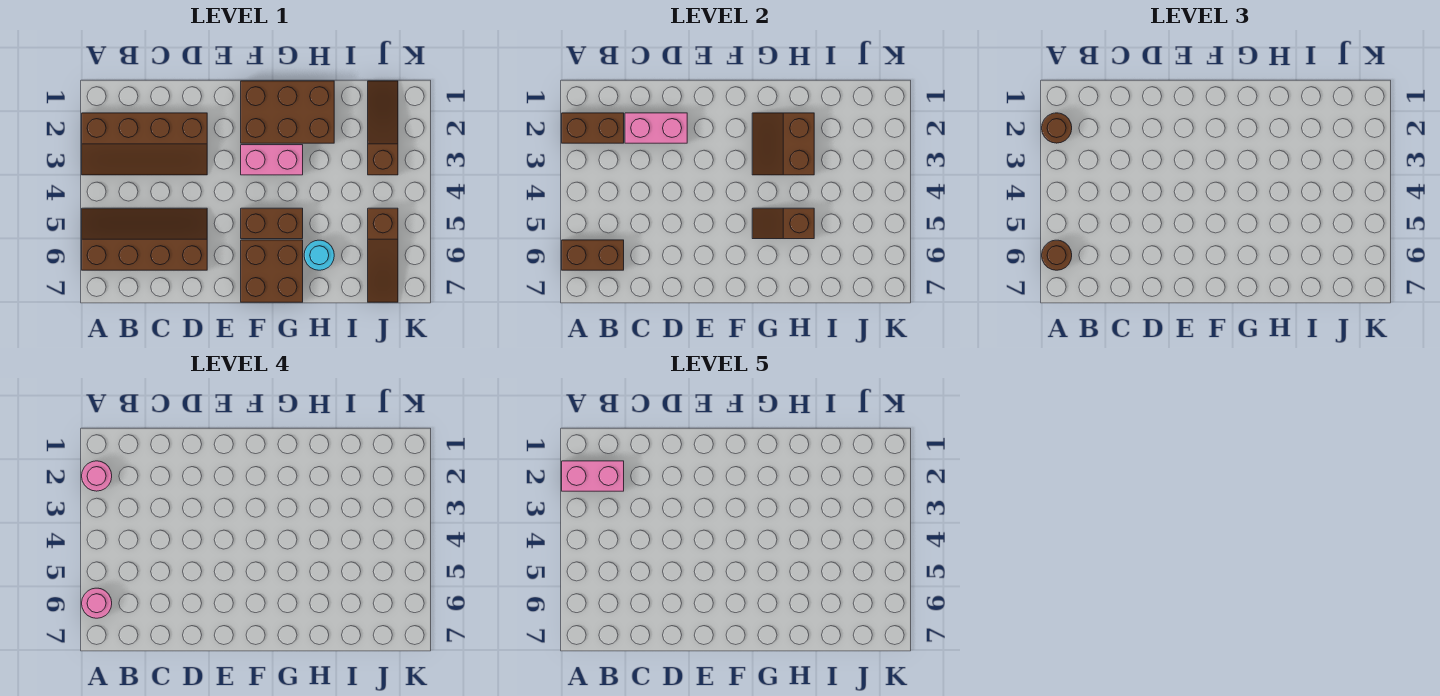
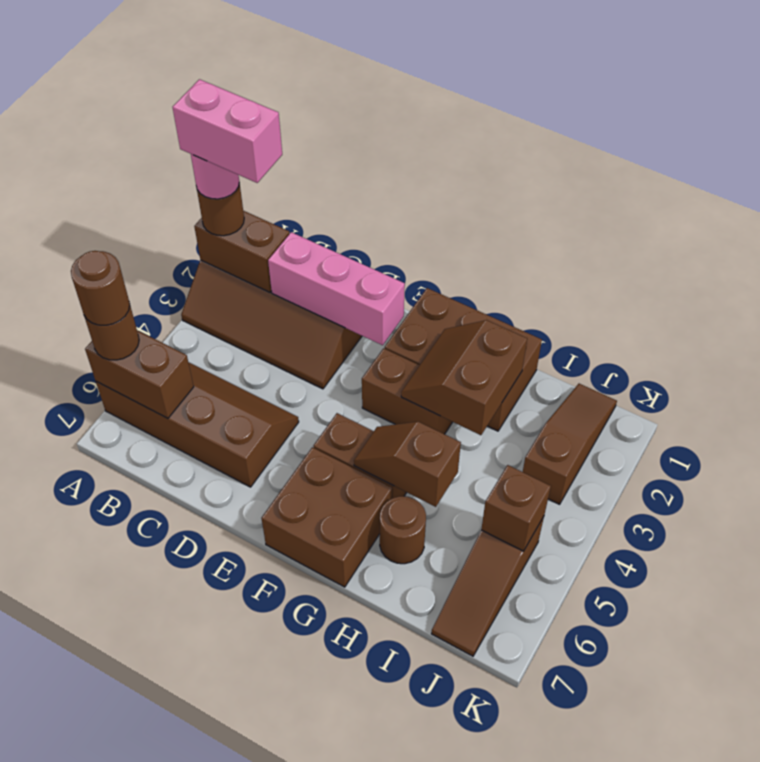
pink 1x1 round brick [82,588,112,618] -> brown 1x1 round brick [71,251,130,325]
pink 1x2 brick [625,113,687,143] -> pink 1x3 brick [268,232,405,345]
pink 1x2 brick [241,145,303,175] -> brown 1x2 brick [362,348,452,434]
cyan 1x1 round brick [304,240,334,270] -> brown 1x1 round brick [380,496,426,564]
none -> brown 1x1 brick [481,465,551,551]

